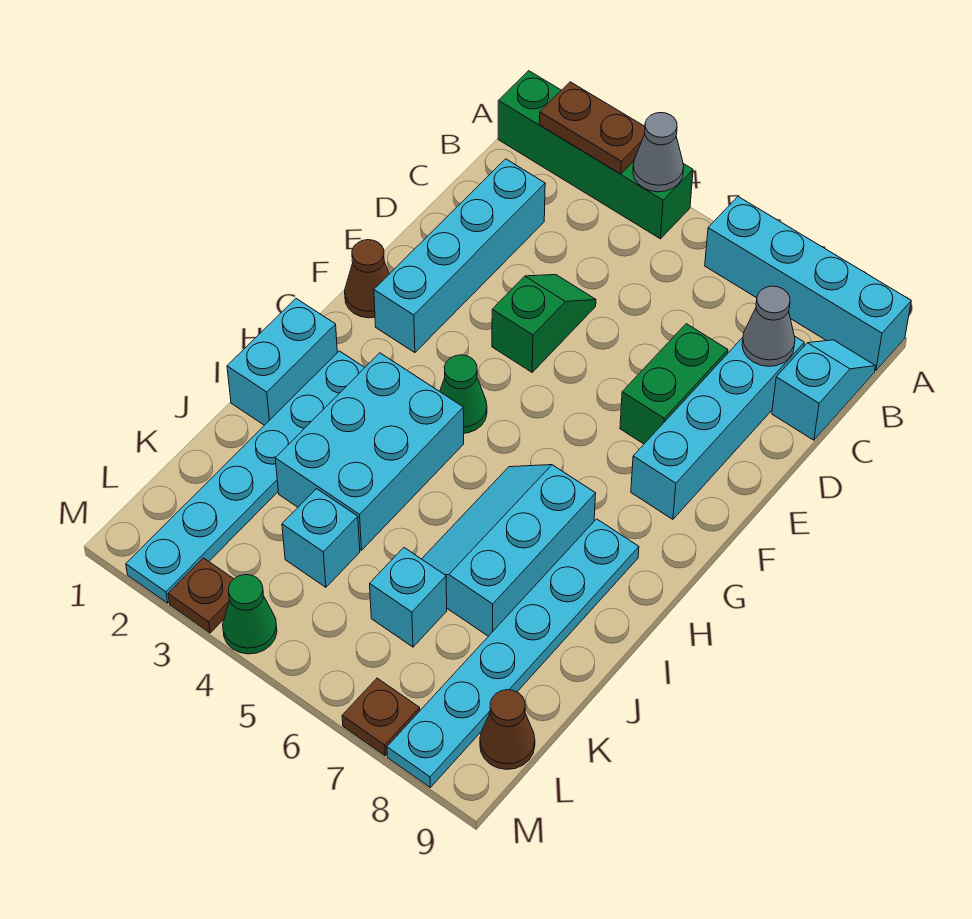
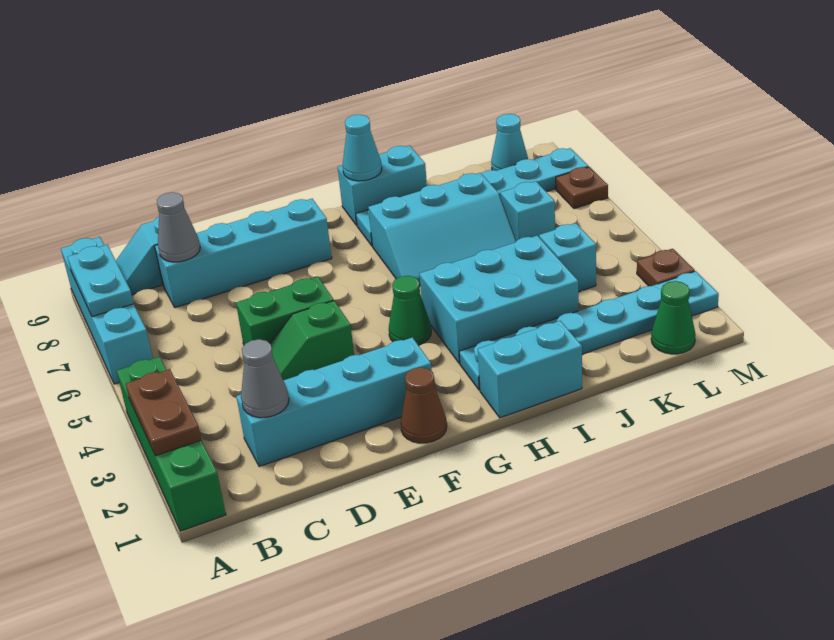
grey 1x1 cone [633,113,684,192] -> grey 1x1 cone moved to [241,339,289,418]
none -> cyan 1x2 plate [67,245,134,317]
green 1x2 brick [620,324,728,444] -> green 1x2 brick moved to [236,277,334,345]
none -> cyan 1x2 brick [338,145,427,225]
none -> cyan 1x1 cone [342,115,382,181]
brown 1x1 cone [480,690,535,769] -> cyan 1x1 cone [491,114,528,171]
green 1x1 cone [223,575,277,654] -> green 1x1 cone moved to [651,281,695,354]

